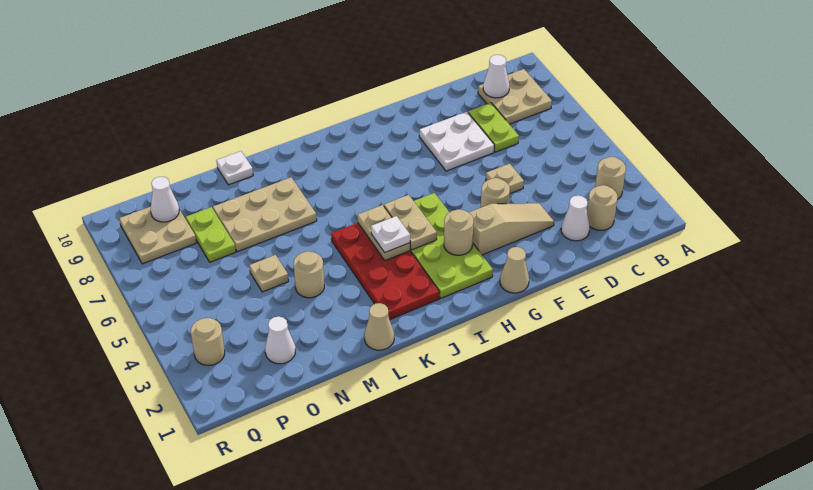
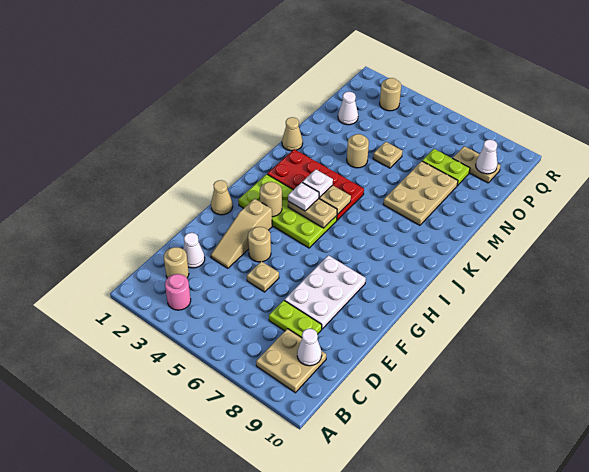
tan 1x1 round brick [595,157,626,199] -> pink 1x1 round brick [165,274,191,310]
white 2x2 plate [419,112,495,171] -> white 2x3 plate [284,255,366,329]
white 1x1 plate [216,151,253,185] -> white 1x1 plate moved to [288,182,319,211]
tan 2x2 plate [119,207,196,264] -> tan 1x2 plate [453,146,501,183]

